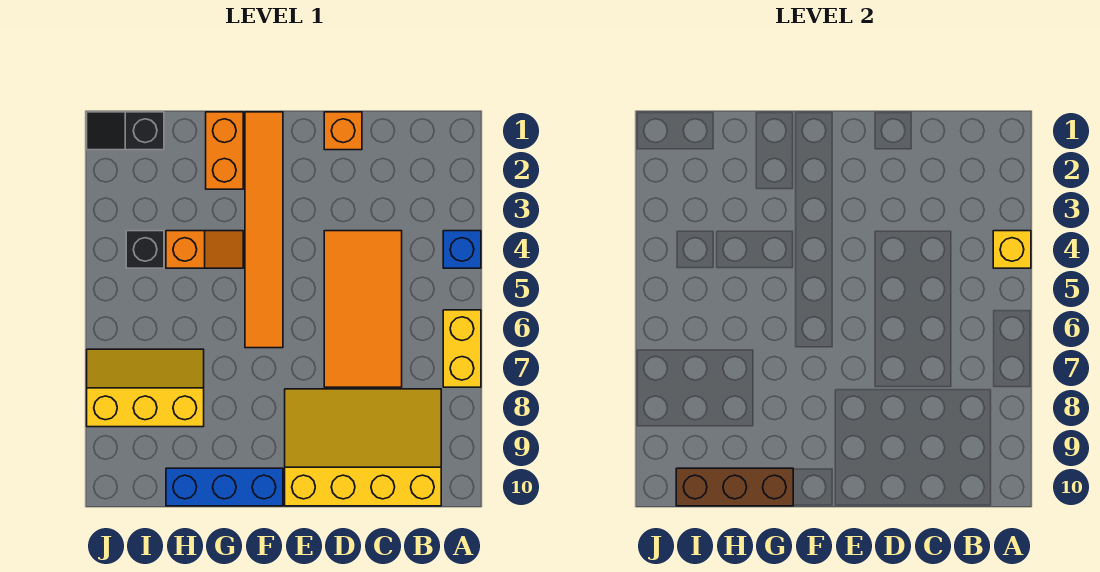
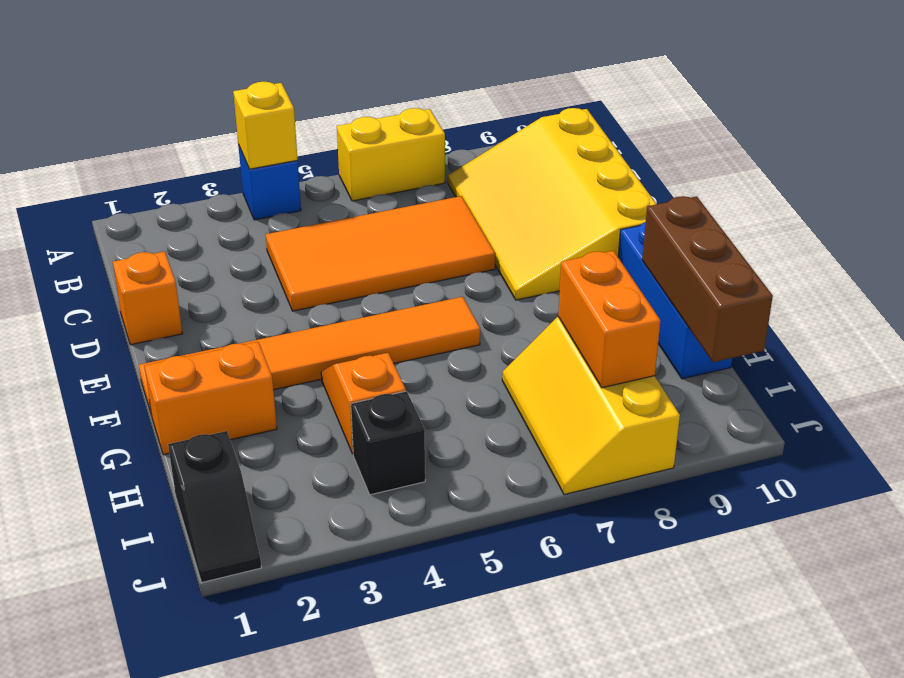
none -> orange 1x2 brick [558,251,660,388]

